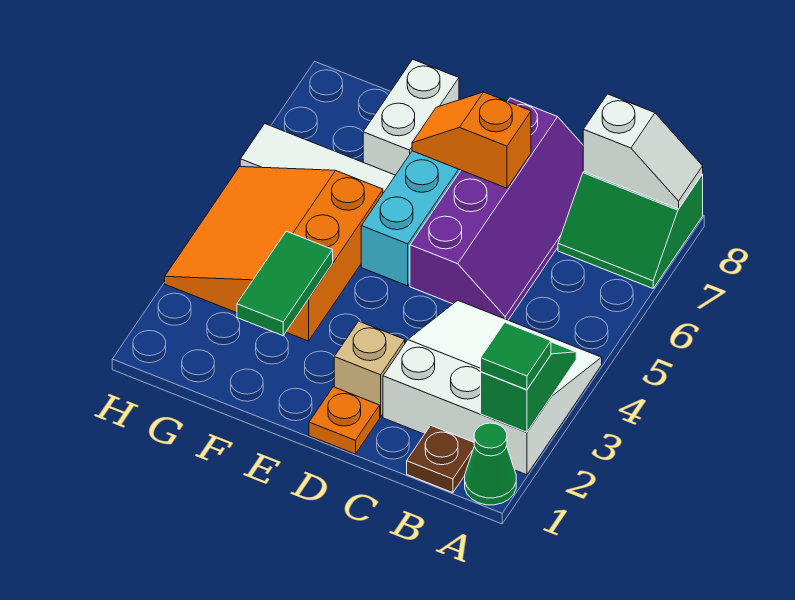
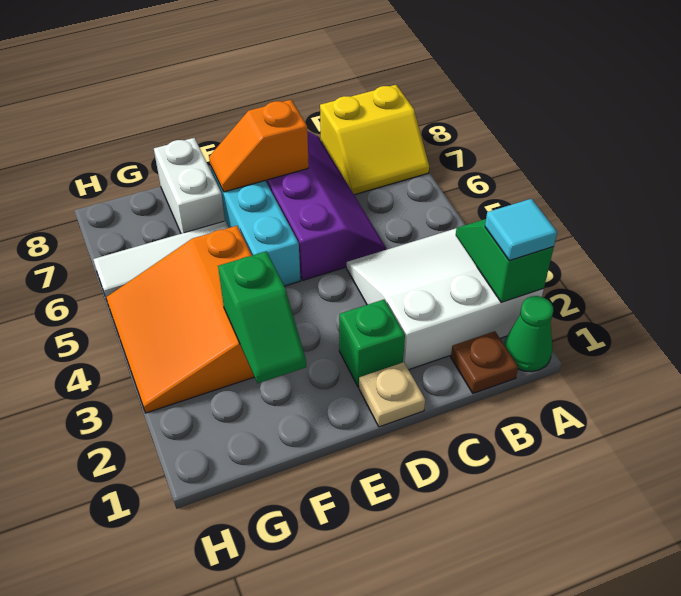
green 1x1 tile [481,323,551,390] -> cyan 1x1 tile [485,199,557,261]
green 2x2 slope [558,172,703,288] -> yellow 2x2 slope [320,85,429,195]
white 1x2 slope [583,94,703,209] -> none
orange 1x1 plate [309,387,380,454] -> tan 1x1 plate [359,362,425,427]
tan 1x1 brick [334,321,405,417] -> green 1x1 brick [339,300,405,387]
green 1x2 tile [237,231,333,336] -> green 1x2 slope [218,251,306,383]

